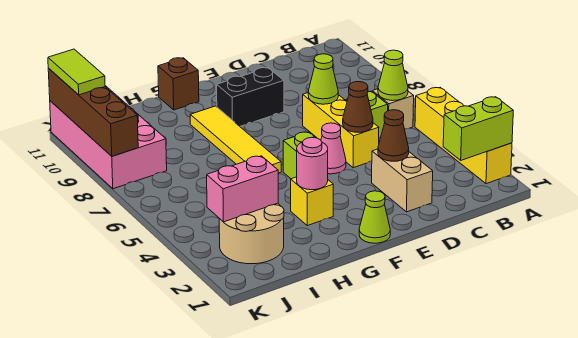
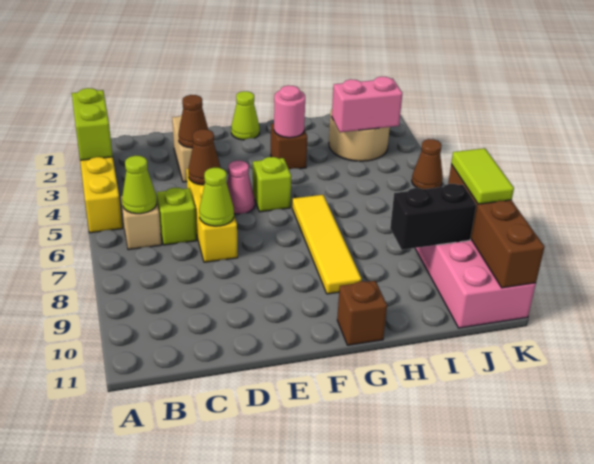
lime 1x2 brick [443,97,513,160] -> lime 1x2 brick turned to [72,88,113,160]
black 1x2 brick [217,68,284,126] -> black 1x2 brick moved to [390,184,476,250]
yellow 1x1 brick [291,177,333,226] -> brown 1x1 brick [271,123,307,169]
none -> brown 1x1 cone [412,139,443,189]
lime 1x2 tile [48,49,105,95] -> lime 1x2 tile moved to [451,148,514,204]

